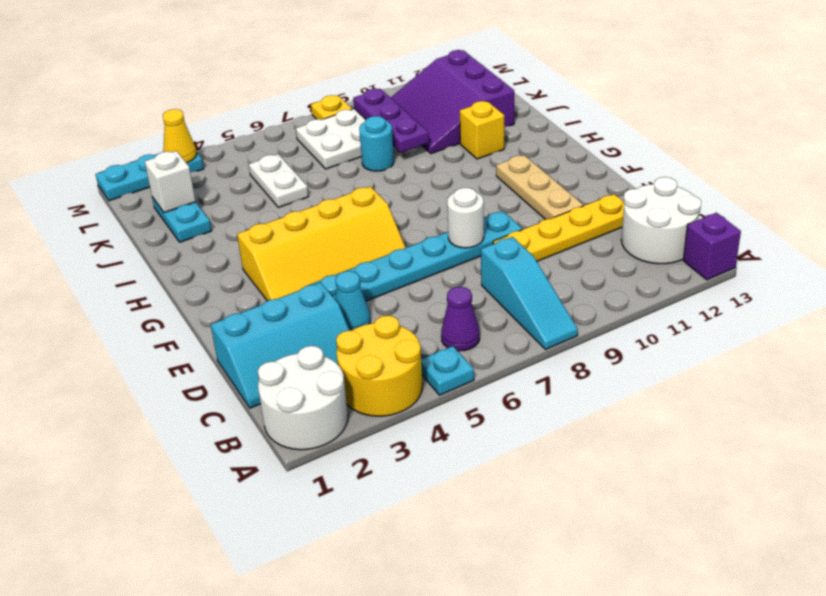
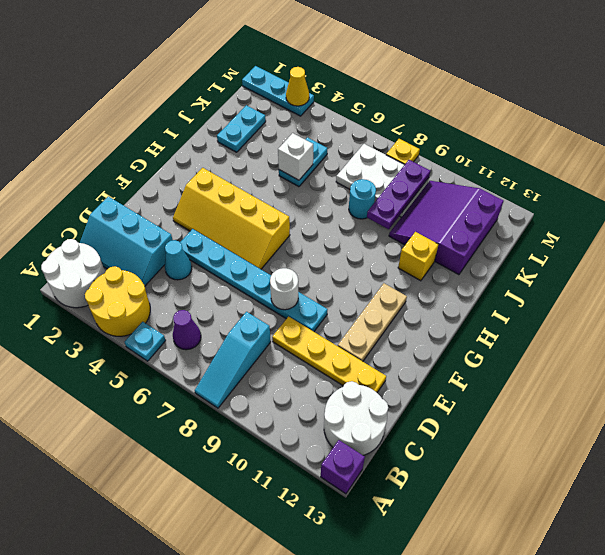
white 1x2 plate [249,154,308,207] -> cyan 1x2 plate [279,138,327,187]
white 1x1 brick [145,151,196,213] -> white 1x1 brick moved to [278,133,313,180]

